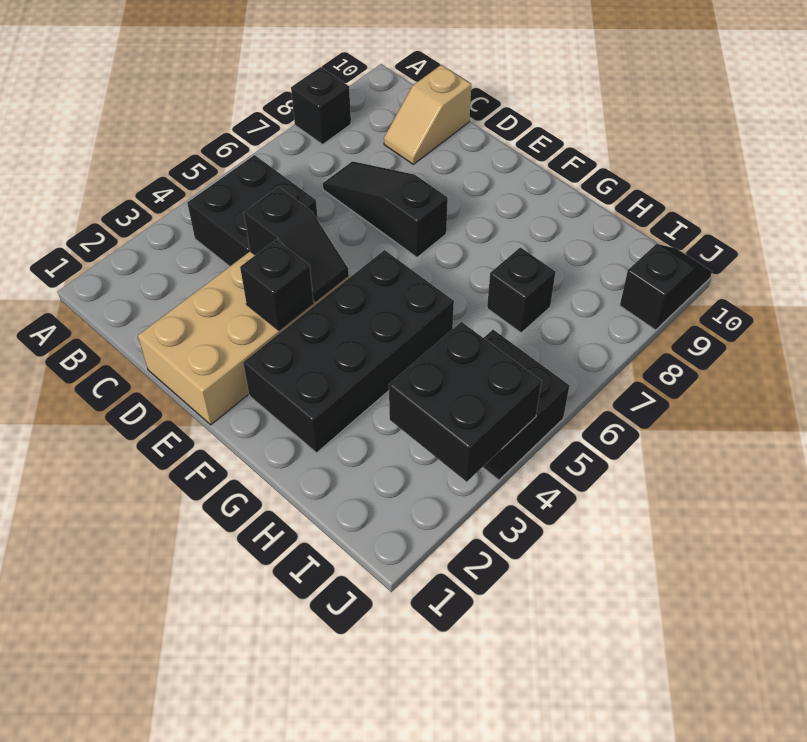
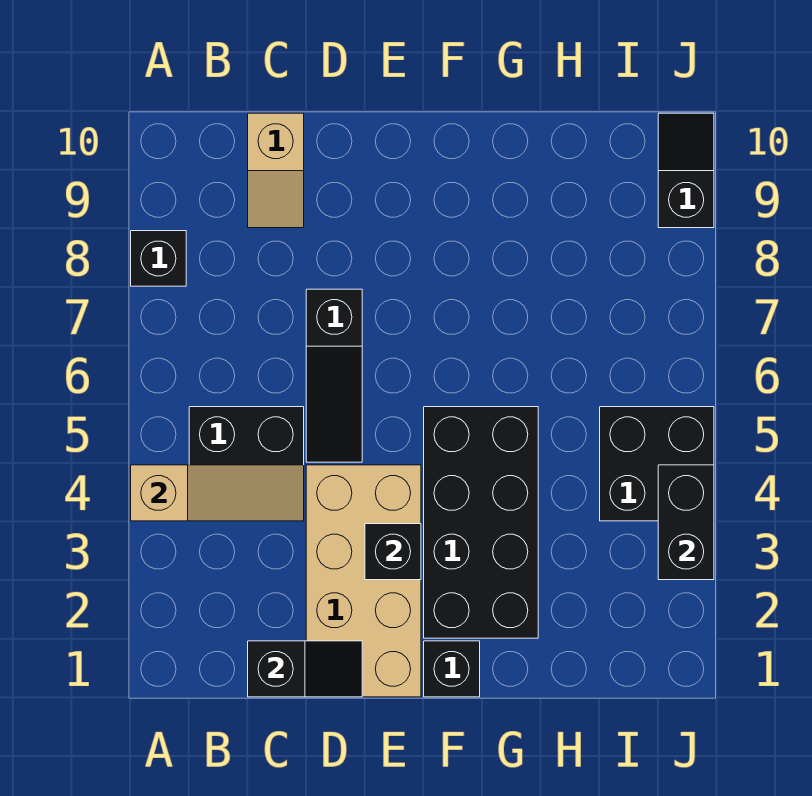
none -> tan 1x3 slope [131,465,304,521]
black 1x3 slope [323,161,448,257] -> black 1x3 slope turned to [306,289,362,462]
black 1x2 slope [244,187,349,301] -> black 1x2 slope moved to [248,641,362,697]
black 1x1 brick [487,247,556,333] -> black 1x1 brick moved to [424,641,480,697]
black 2x2 brick [389,322,542,482] -> black 1x2 brick [658,465,714,580]

